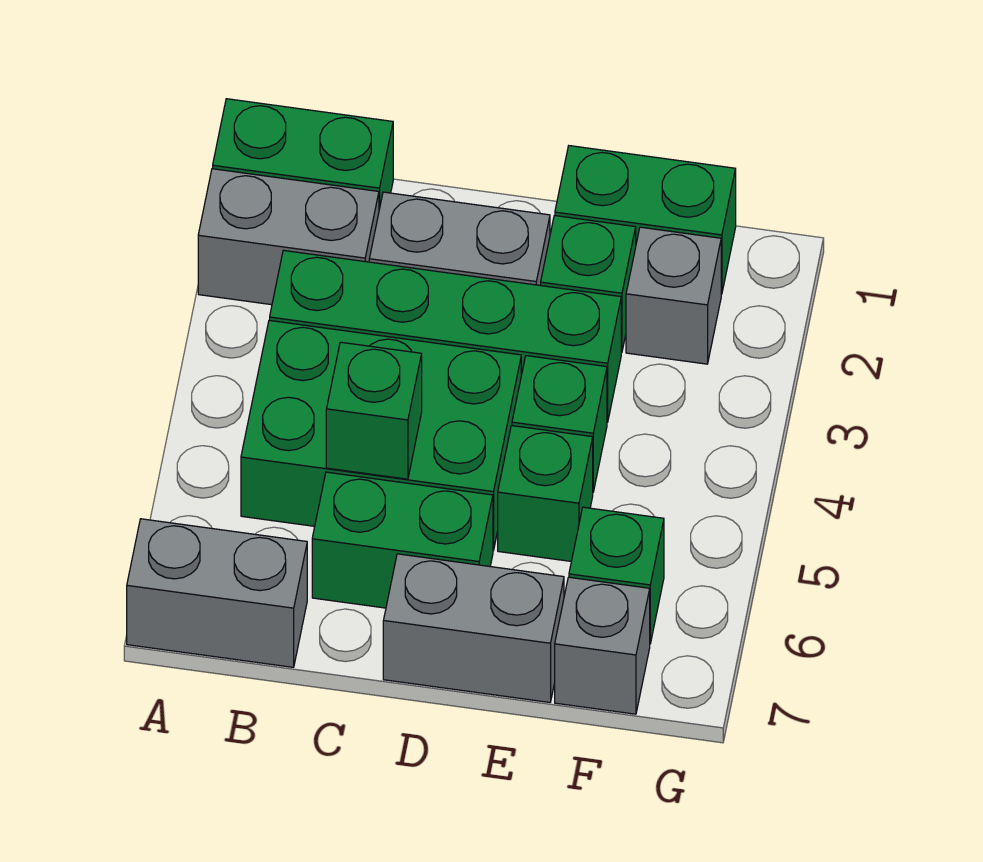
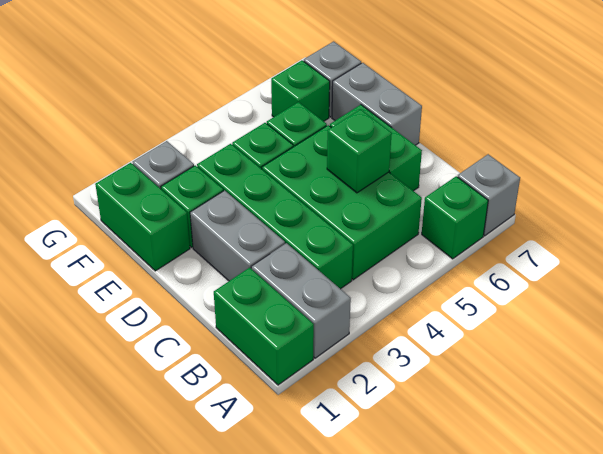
none -> green 1x1 brick [422,176,488,259]
grey 1x2 brick [127,519,307,667] -> grey 1x1 brick [458,154,520,236]

